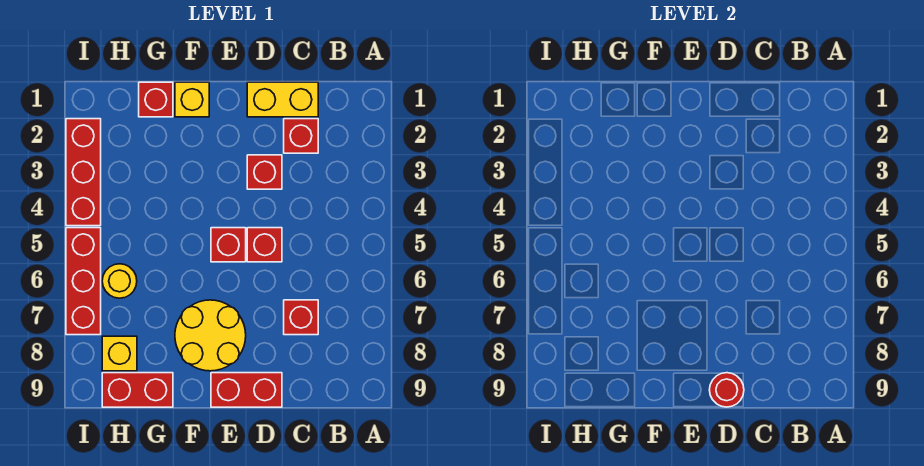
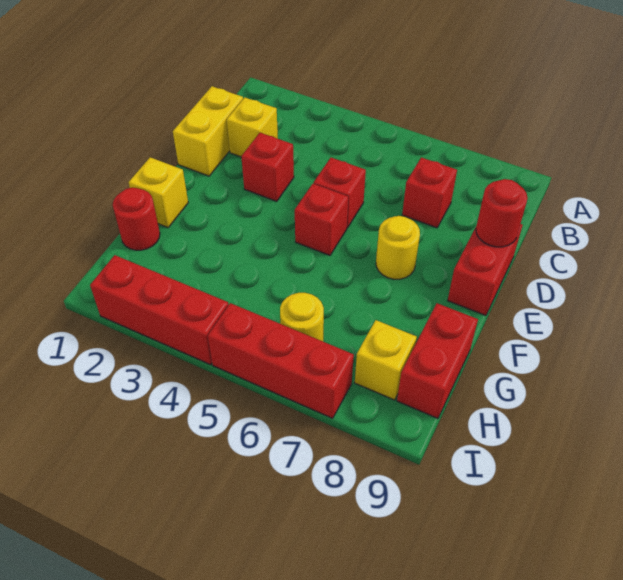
red 1x1 brick [284,119,318,153] -> yellow 1x1 brick [227,98,278,157]
yellow 2x2 round brick [175,300,246,371] -> yellow 1x1 round brick [376,216,420,279]
red 1x1 brick [139,82,173,117] -> red 1x1 round brick [113,187,160,250]

